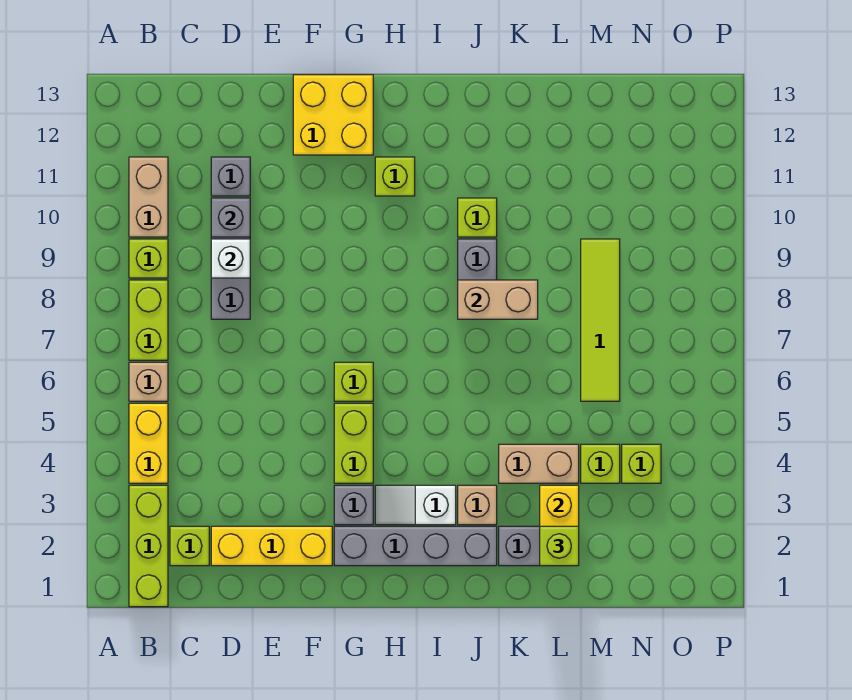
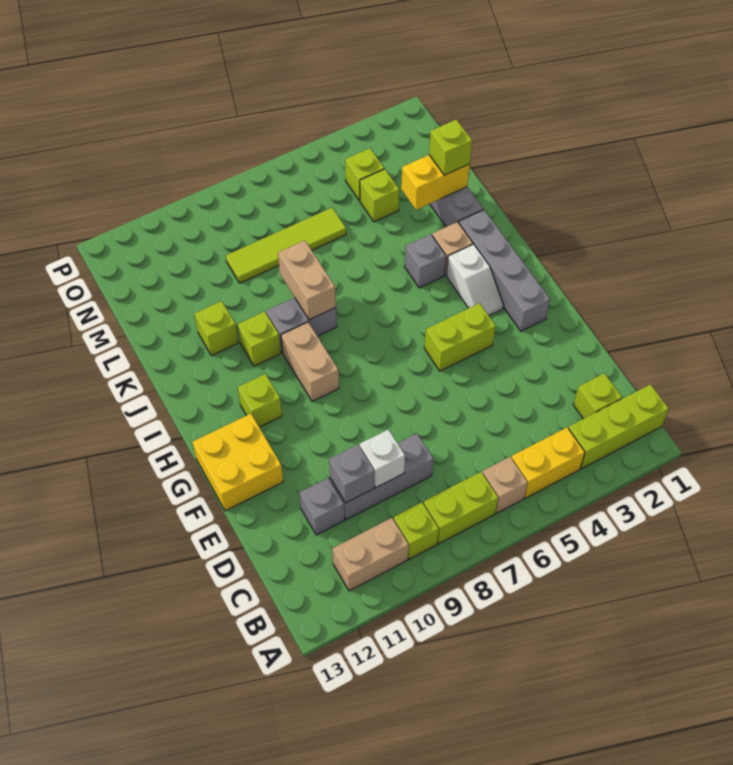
yellow 1x3 brick [211,526,332,566] -> none
grey 1x1 brick [334,485,373,525] -> grey 1x1 brick moved to [404,234,446,288]
lime 1x1 brick [334,362,373,401] -> lime 1x1 brick moved to [194,301,238,356]
tan 1x2 brick [499,444,579,483] -> tan 1x2 brick moved to [281,322,339,402]

